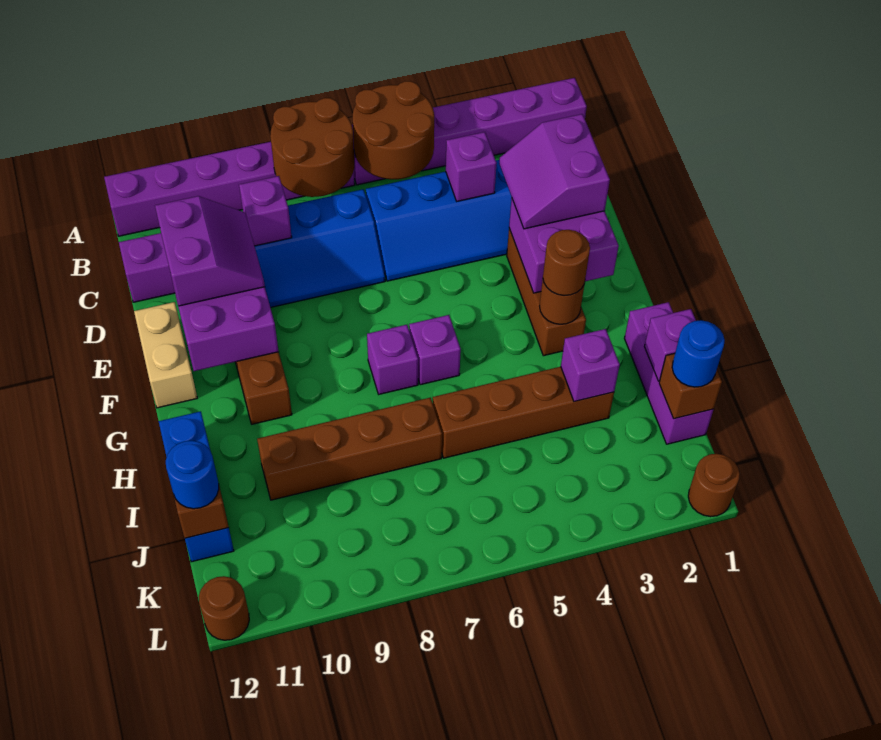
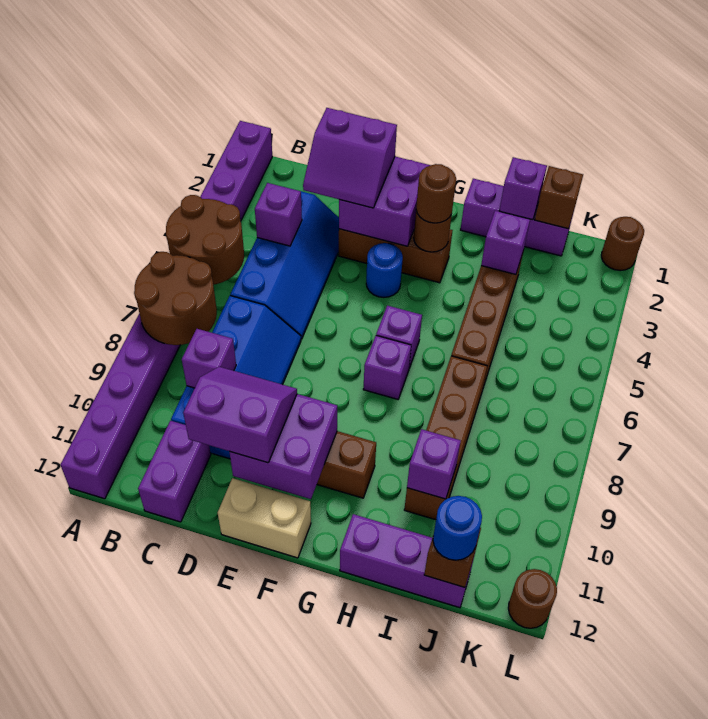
blue 1x3 brick [159,411,234,562] -> purple 1x3 brick [340,514,474,608]
none -> purple 1x1 brick [407,429,461,499]
blue 1x1 round brick [672,320,725,387] -> blue 1x1 round brick moved to [366,243,403,298]

